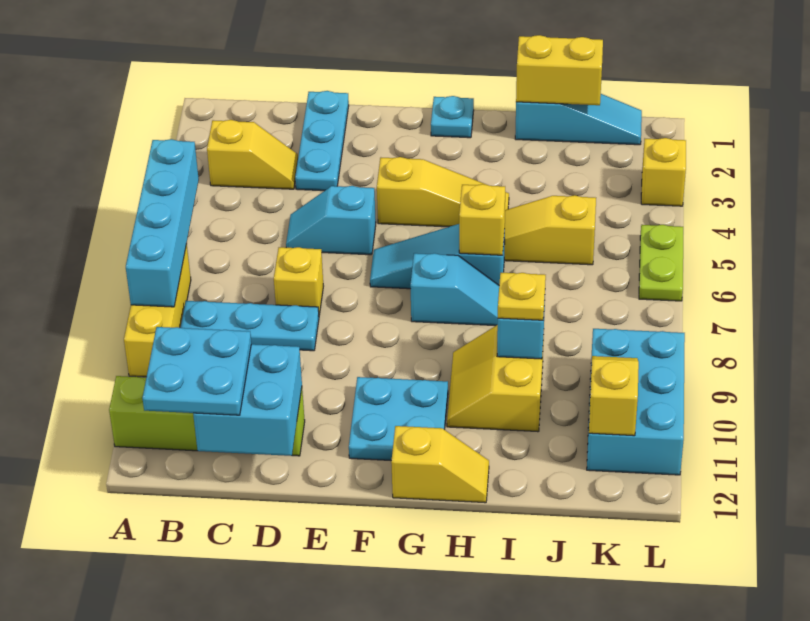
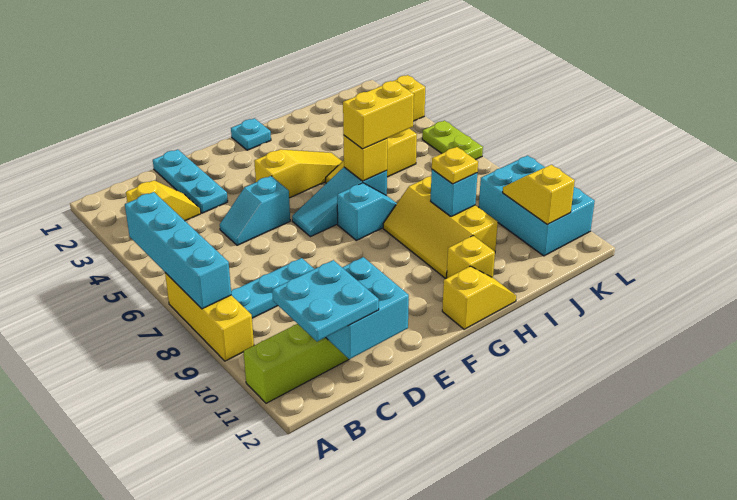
yellow 1x1 brick [274,247,323,315] -> yellow 1x1 brick moved to [447,236,495,278]
cyan 2x2 plate [349,377,448,461] -> none
yellow 2x2 slope [447,325,544,432] -> yellow 2x3 slope [383,176,498,278]
cyan 1x3 slope [515,94,642,145] -> none
yellow 1x2 brick [516,35,603,105] -> yellow 1x2 brick moved to [343,81,414,149]

